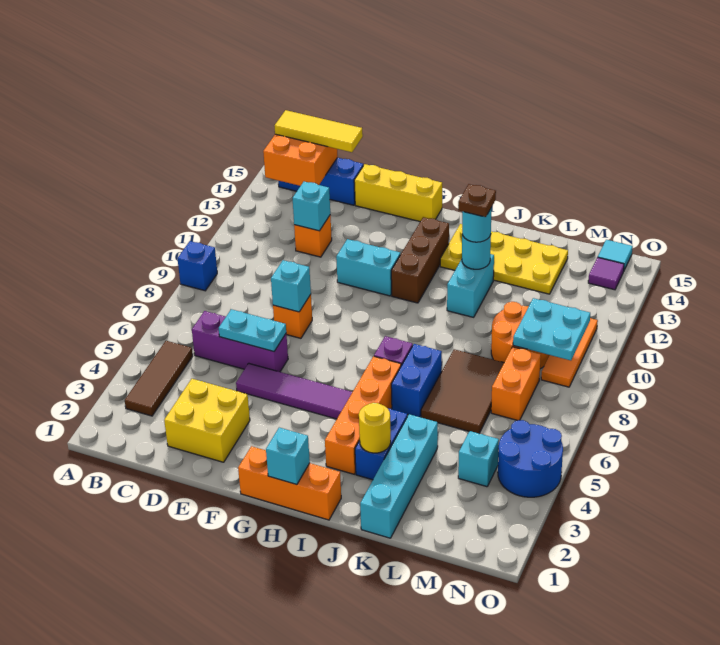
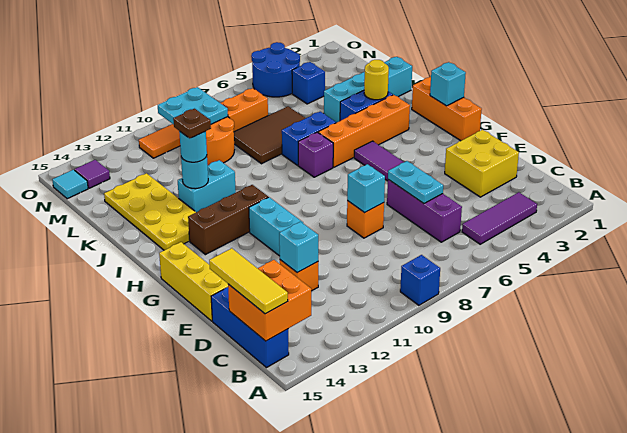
brown 1x3 tile [125,341,193,416] -> purple 1x3 tile [462,192,537,244]
cyan 1x1 brick [458,431,499,487] -> blue 1x1 brick [292,62,325,104]

